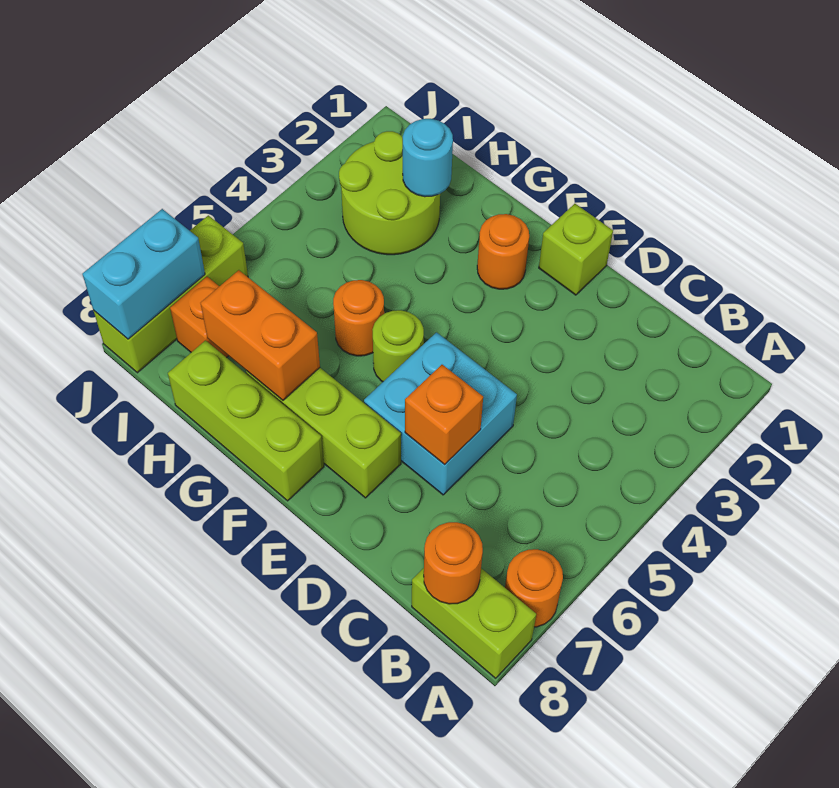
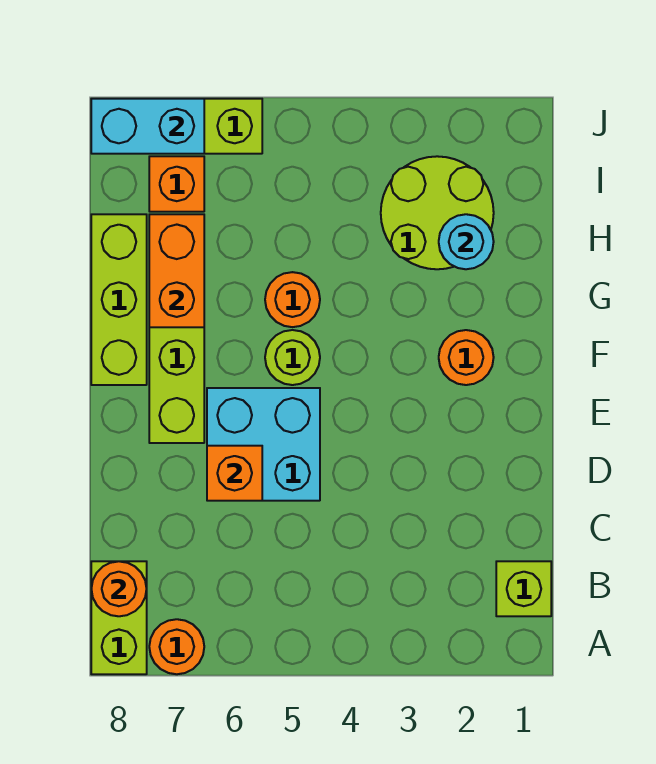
lime 1x1 brick [539,204,613,295] -> lime 1x1 brick moved to [496,561,551,616]

